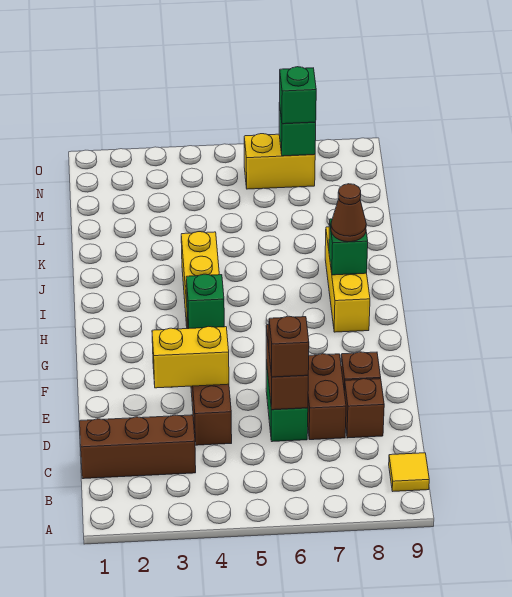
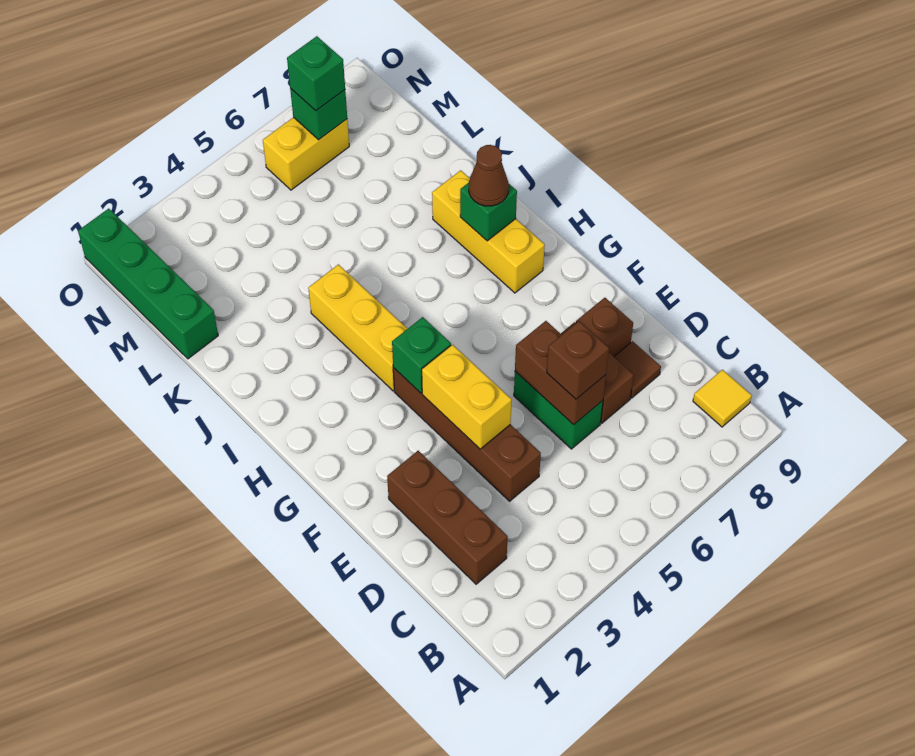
brown 1x3 brick [80,415,196,479] -> brown 1x3 brick turned to [387,451,508,584]
brown 1x1 brick [344,379,384,438] -> brown 1x1 tile [614,341,661,398]
yellow 1x2 brick [152,326,229,388] -> yellow 1x2 brick turned to [422,345,512,449]
none -> green 1x4 brick [78,209,218,359]

